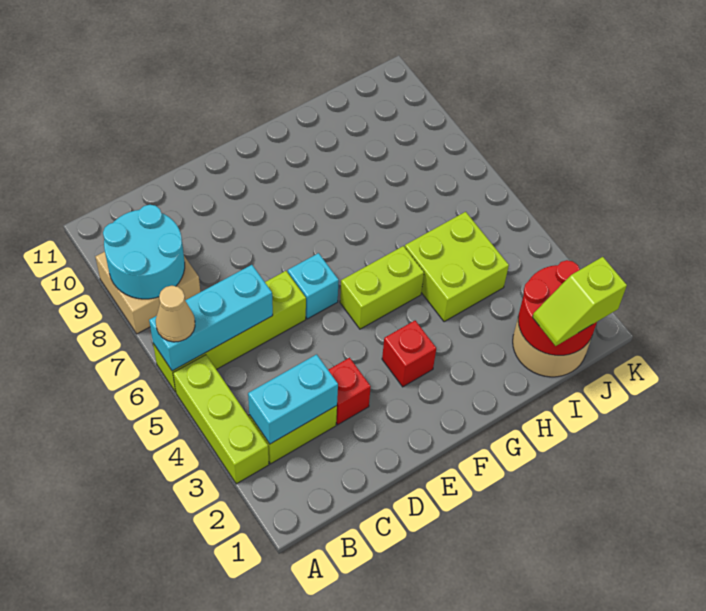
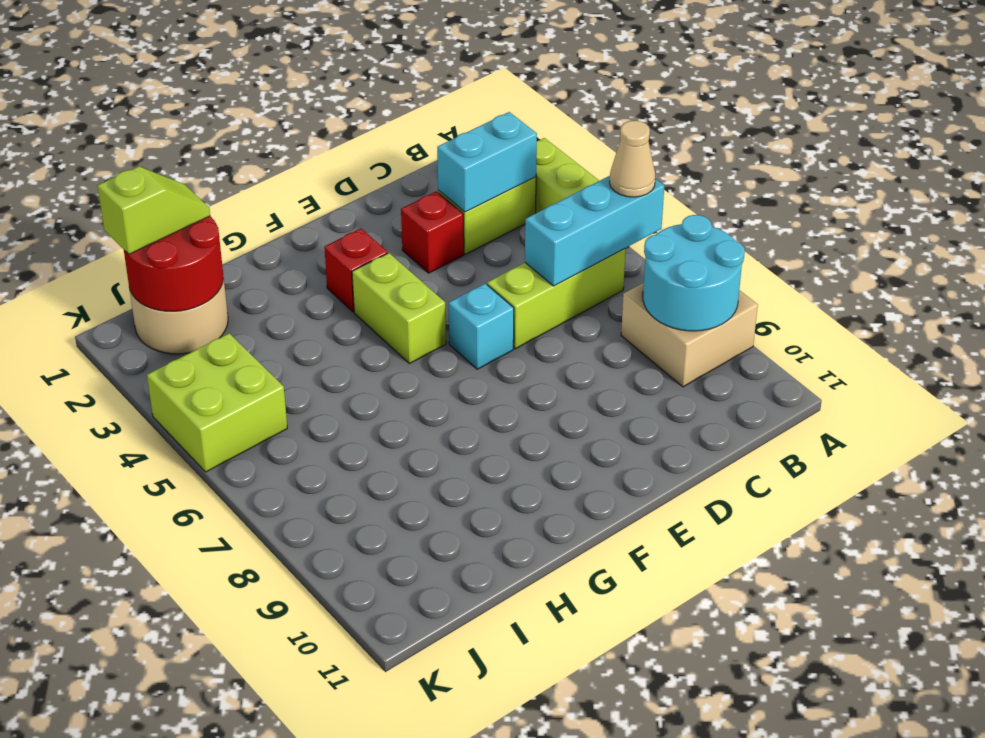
lime 1x4 brick [153,271,306,392] -> lime 1x3 brick [487,248,626,349]
lime 1x2 brick [340,246,424,329] -> lime 1x2 brick turned to [352,253,446,364]
lime 2x2 brick [405,212,509,322] -> lime 2x2 brick moved to [147,333,287,472]

